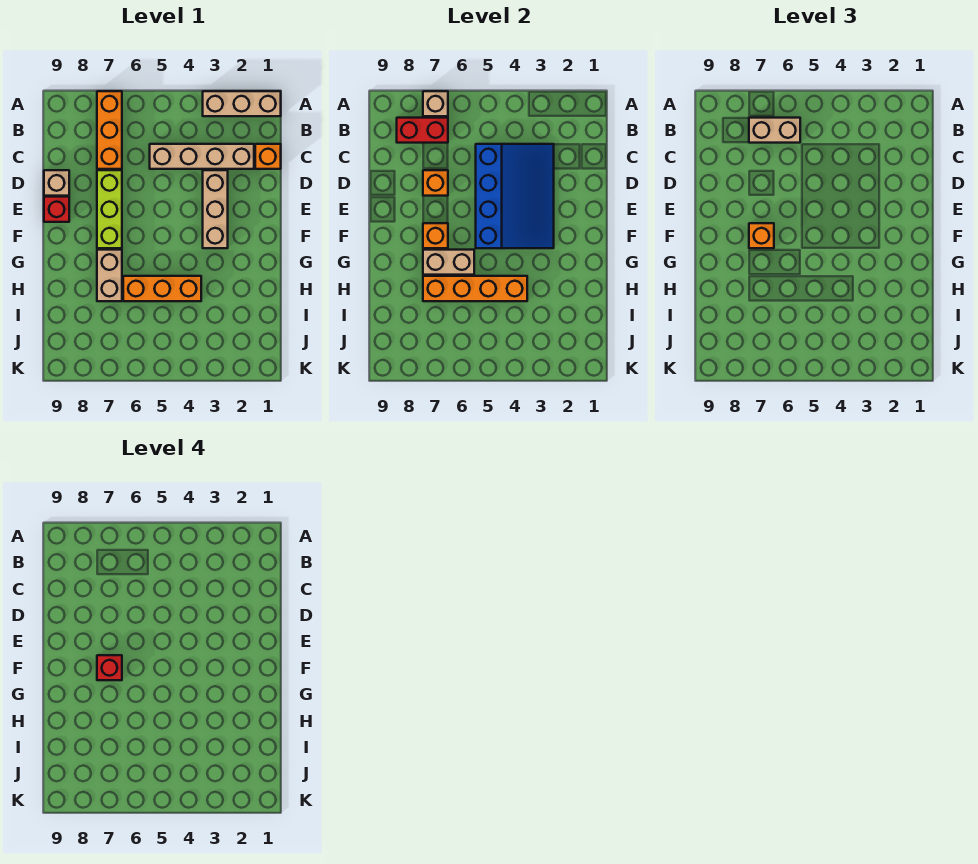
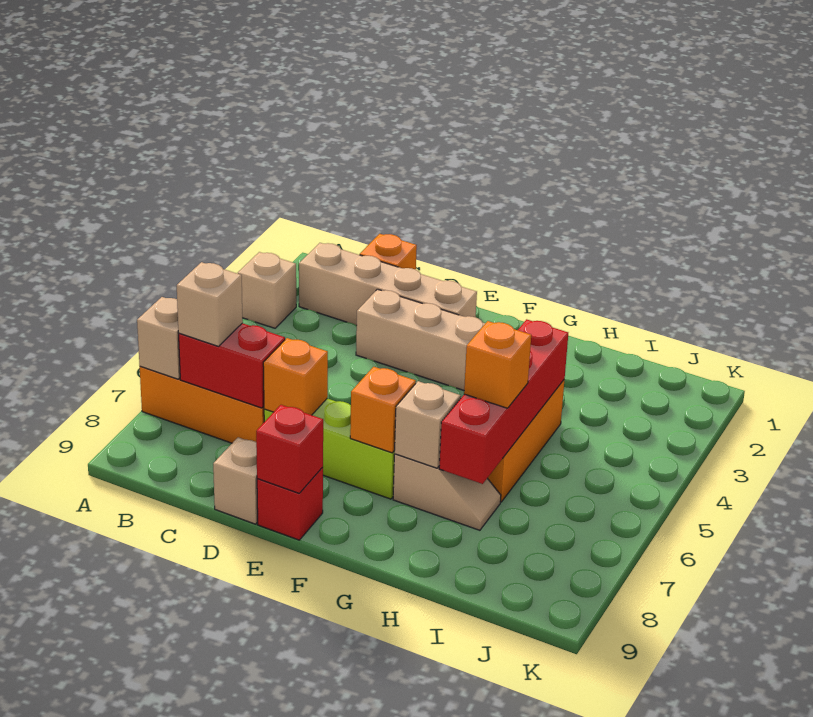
tan 1x3 brick [203,91,281,116] -> tan 1x1 brick [238,252,296,328]
tan 1x2 brick [749,118,800,143] -> tan 1x1 brick [177,262,243,346]
red 1x2 brick [397,118,448,143] -> red 1x2 brick turned to [179,323,285,408]
tan 1x4 brick [150,144,254,169] -> tan 1x4 brick turned to [299,243,477,325]
blue 3x4 slope [476,144,554,248] -> none
orange 1x1 brick [749,223,774,248] -> orange 1x1 brick moved to [464,321,531,408]
red 1x1 brick [97,655,122,680] -> red 1x1 brick moved to [256,405,323,493]
tan 1x2 brick [423,250,474,275] -> tan 1x1 brick [395,381,461,468]
tan 1x2 brick [97,250,122,301] -> tan 1x2 slope [393,454,501,530]
orange 1x4 brick [423,276,527,301] -> red 1x4 brick [439,319,568,484]

